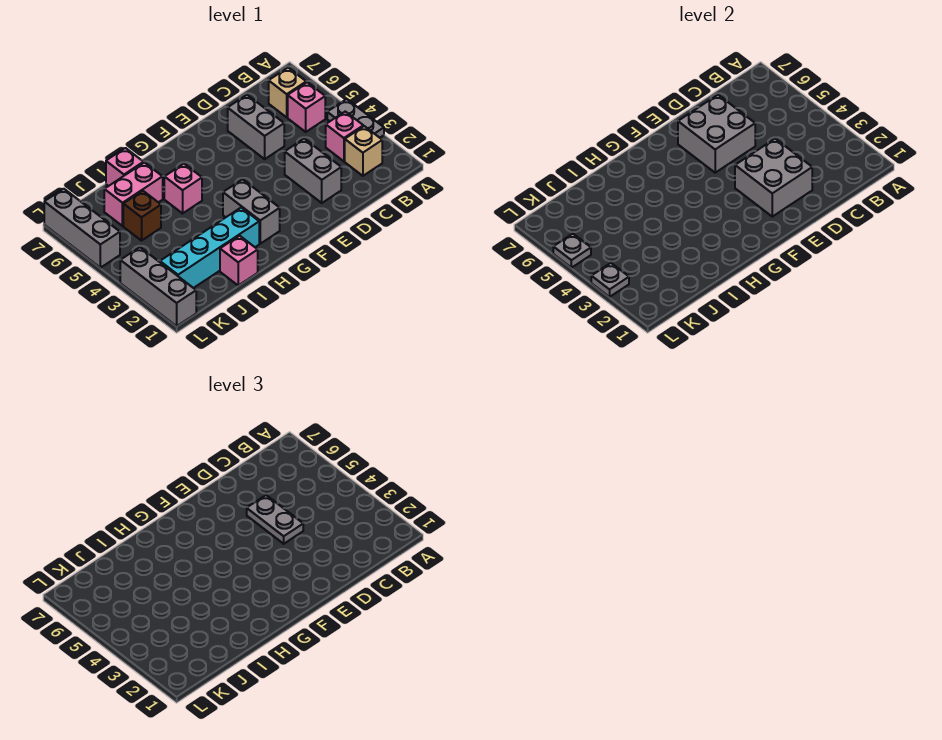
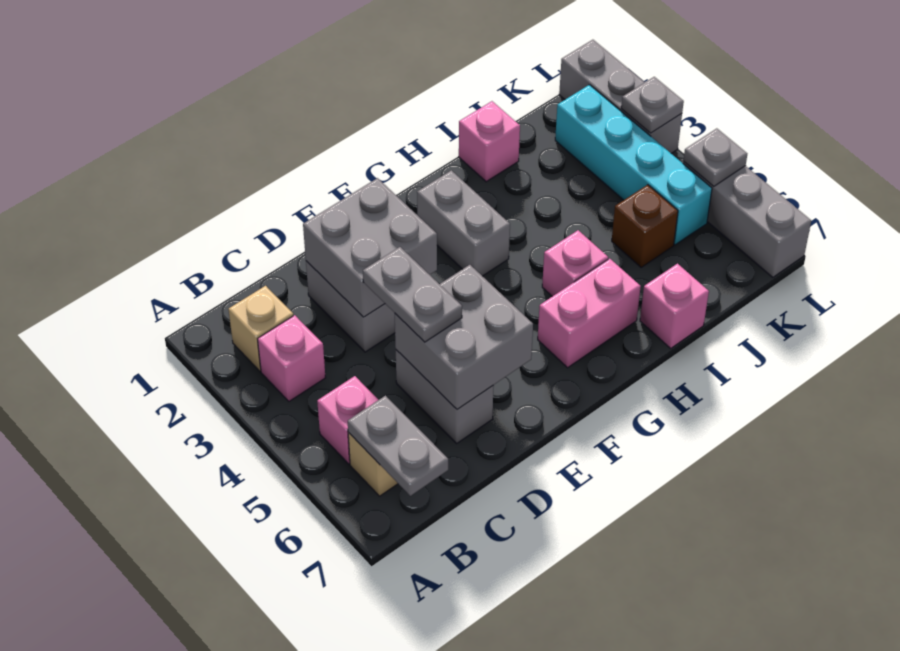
grey 1x2 plate [327,99,384,138] -> grey 1x2 plate moved to [348,396,448,496]
cyan 1x4 brick [160,208,259,288] -> cyan 1x4 brick turned to [555,85,712,245]
pink 1x2 brick [104,163,163,226] -> pink 1x2 brick moved to [538,259,641,368]

